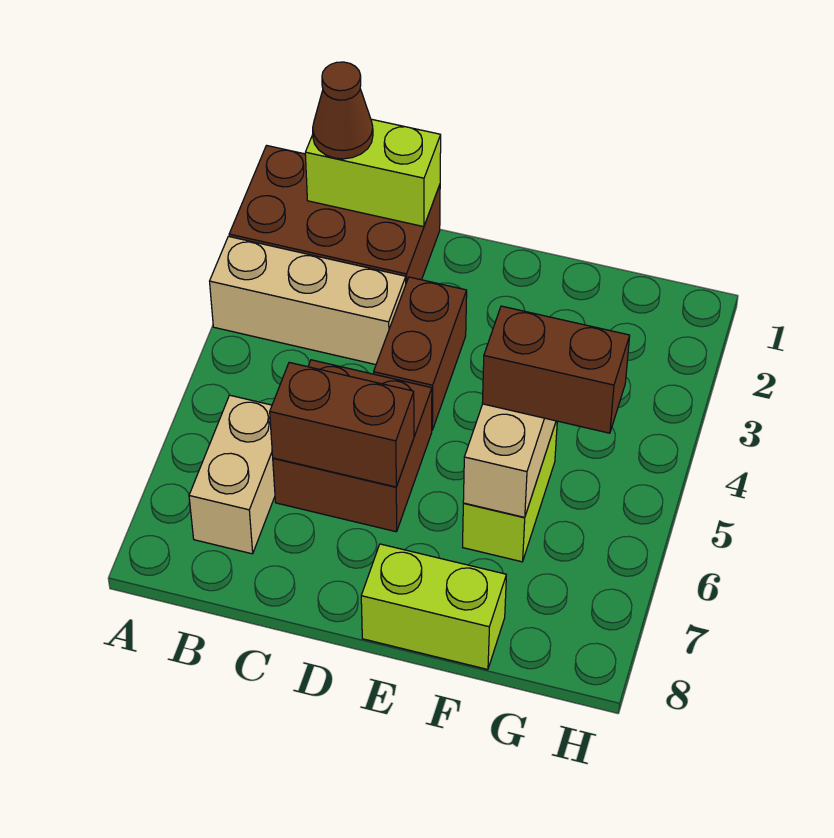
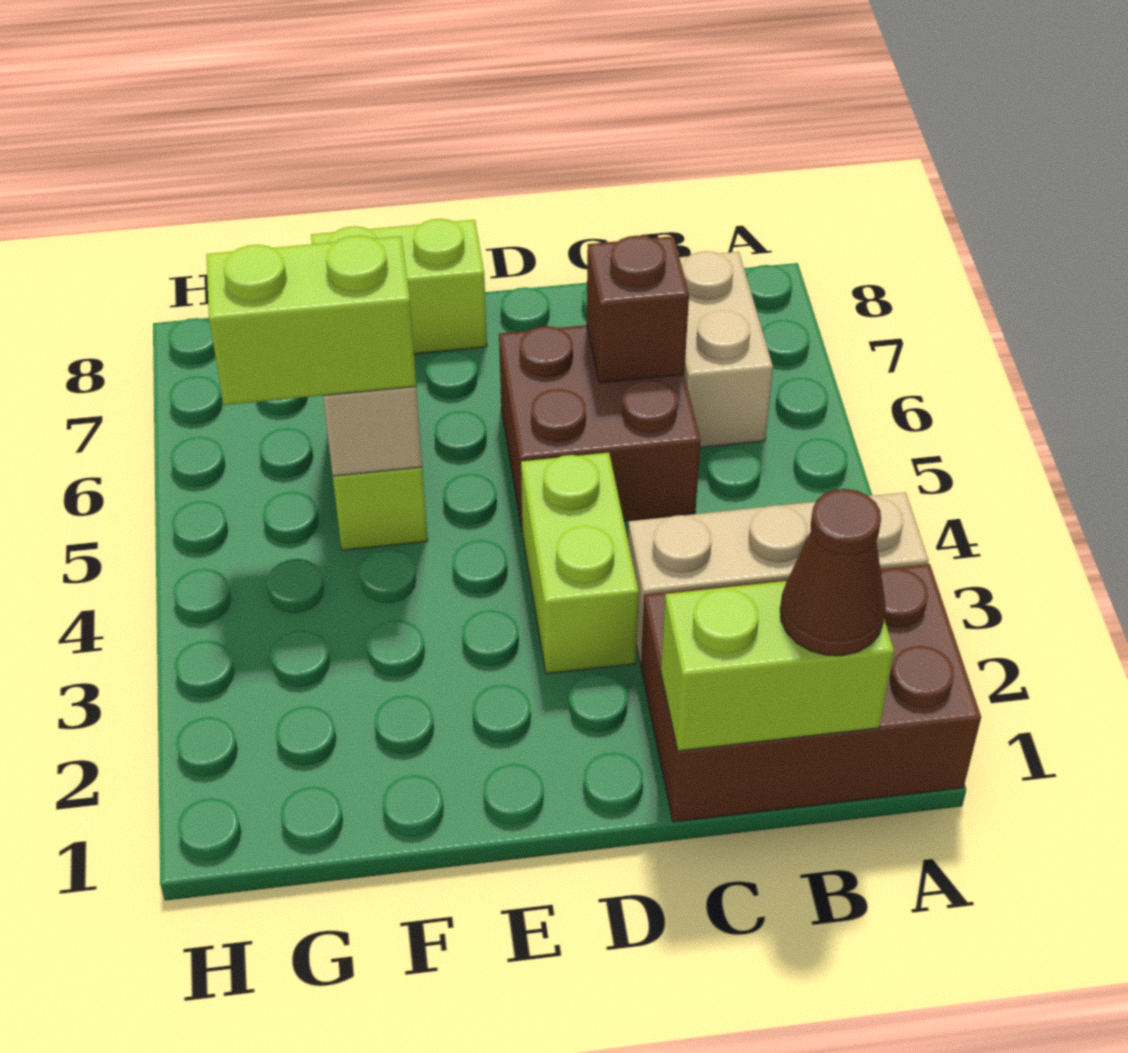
brown 1x2 brick [270,362,414,487] -> brown 1x1 brick [587,236,689,383]
brown 1x2 brick [374,277,467,430] -> lime 1x2 brick [521,452,639,674]
brown 1x2 brick [482,306,630,433] -> lime 1x2 brick [206,236,416,405]

